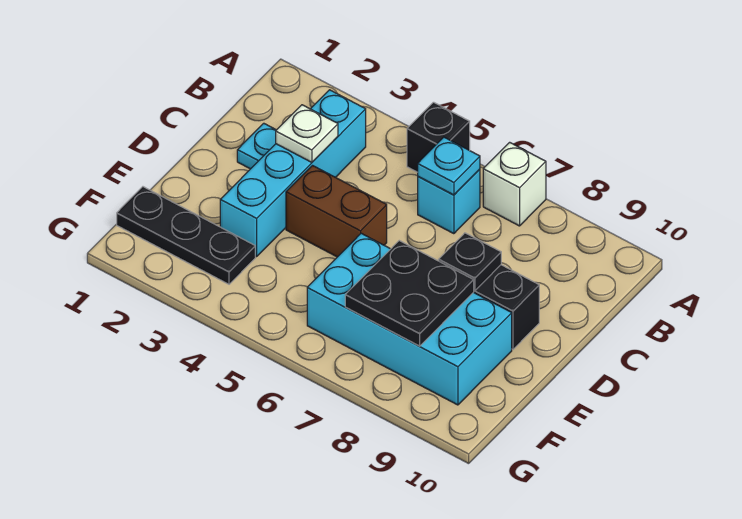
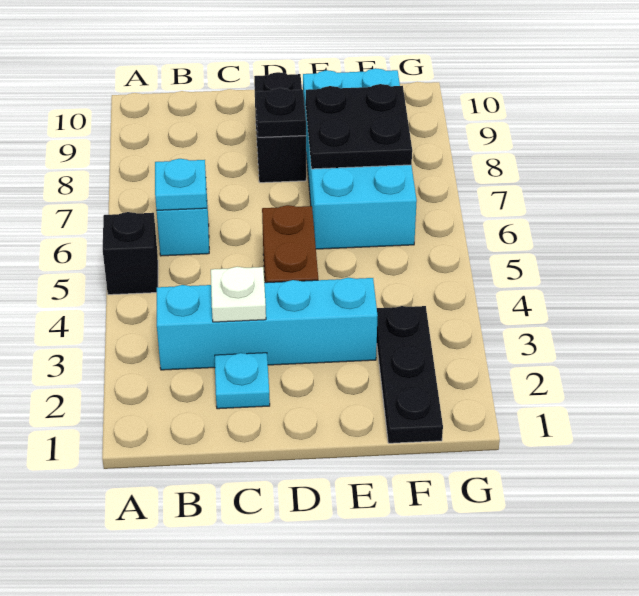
white 1x1 brick [483,142,546,226] -> none

